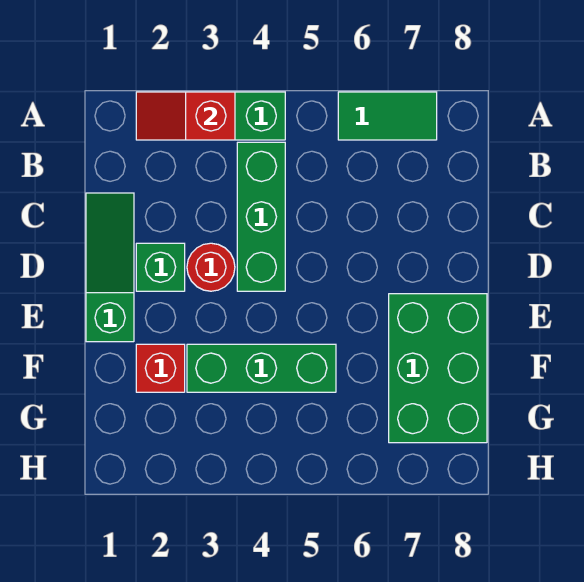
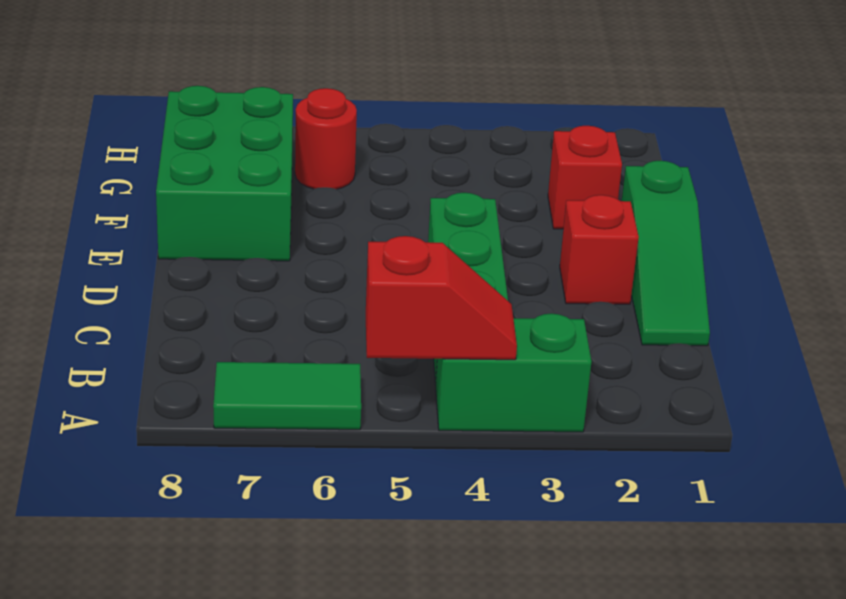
red 1x2 slope [136,92,235,140] -> red 1x2 slope moved to [366,236,517,360]
green 1x1 brick [136,243,185,291] -> red 1x1 brick [560,195,639,304]
red 1x1 round brick [187,243,235,291] -> red 1x1 round brick moved to [295,88,357,189]
green 1x3 brick [187,344,336,392] -> none

